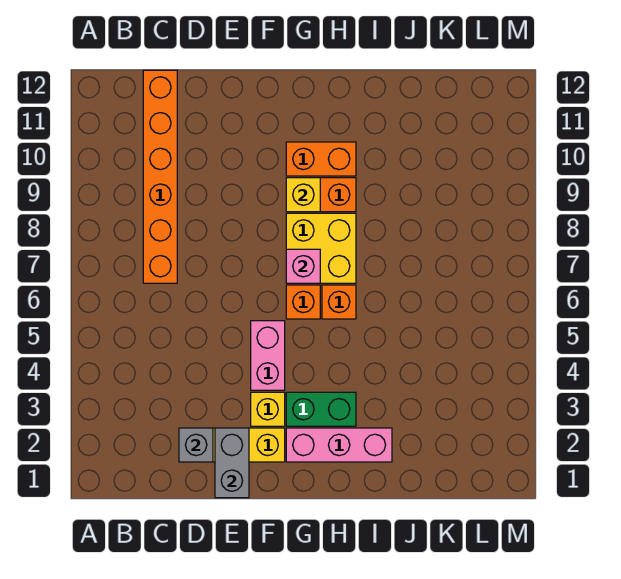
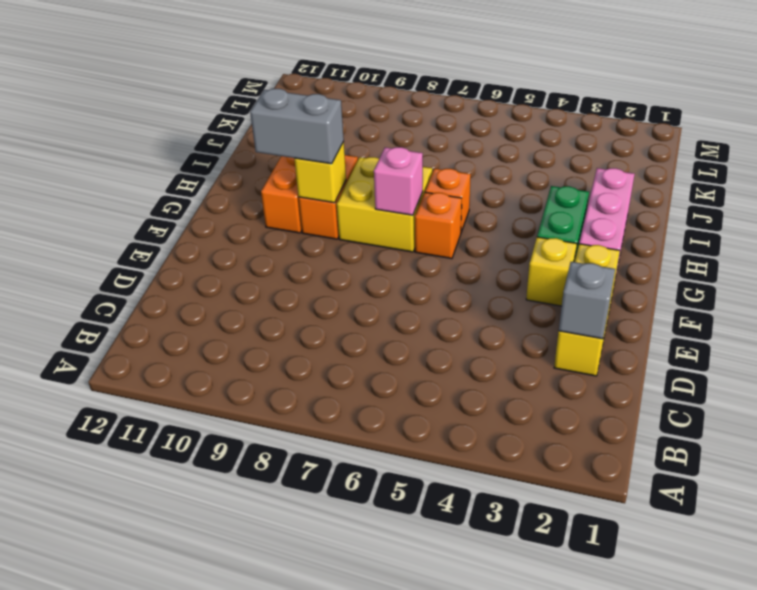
orange 1x6 brick [143,70,177,283] -> none
grey 1x2 brick [215,428,249,498] -> grey 1x2 brick moved to [250,89,344,164]
pink 1x2 brick [251,321,285,390] -> none

